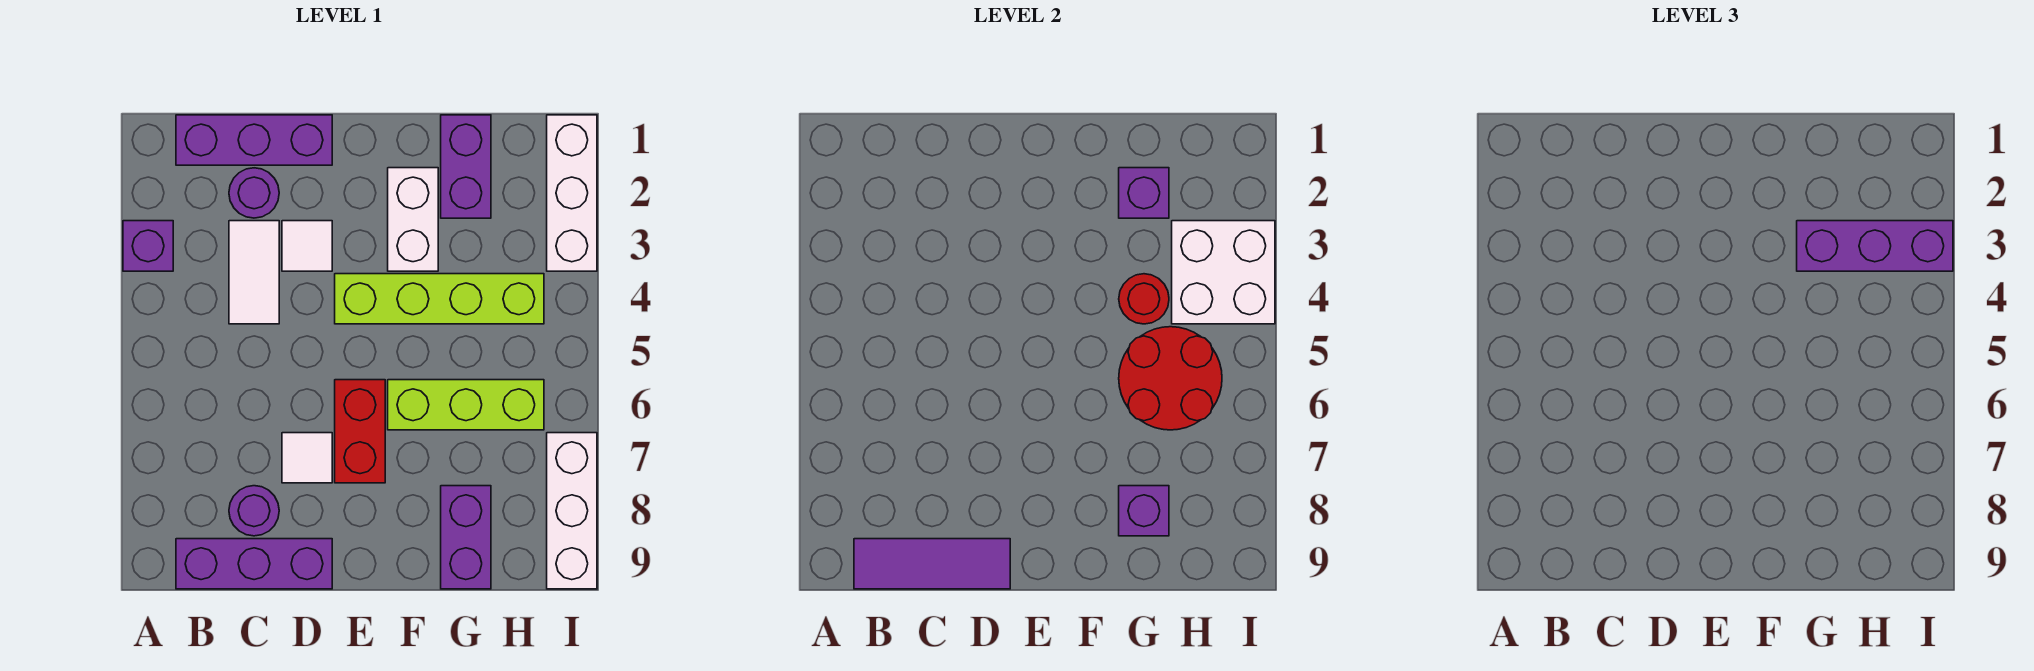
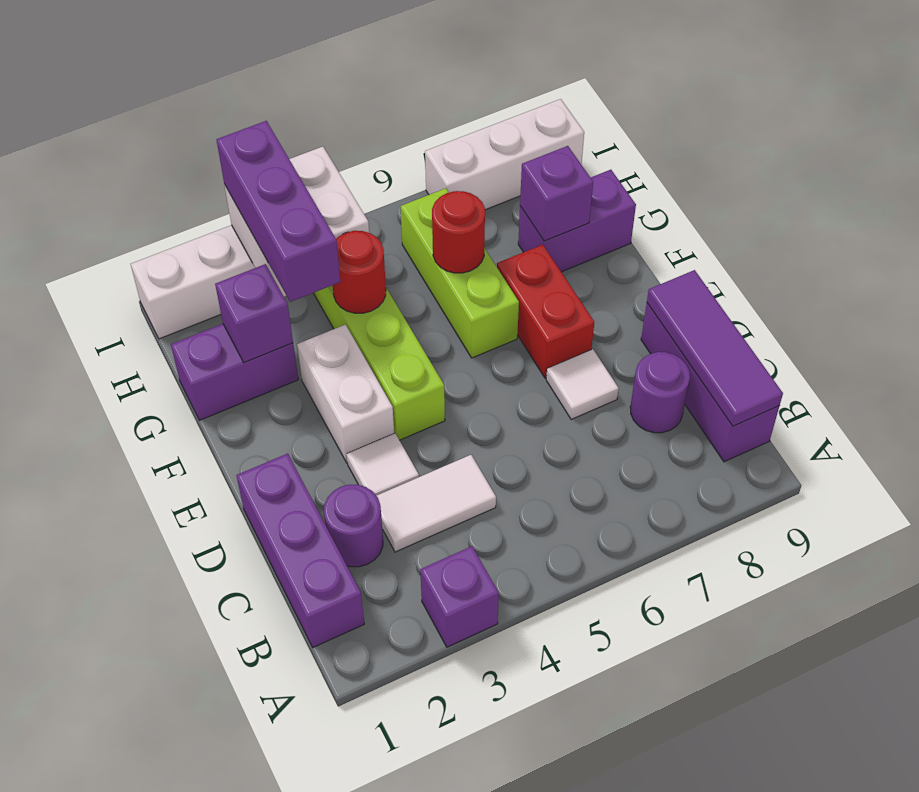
red 1x2 brick [335,380,385,483] -> red 1x2 brick turned to [497,245,594,378]
white 1x2 brick [388,168,438,271] -> white 1x2 brick turned to [297,325,394,463]
red 2x2 round brick [1119,327,1222,430] -> red 1x1 round brick [432,191,485,273]

